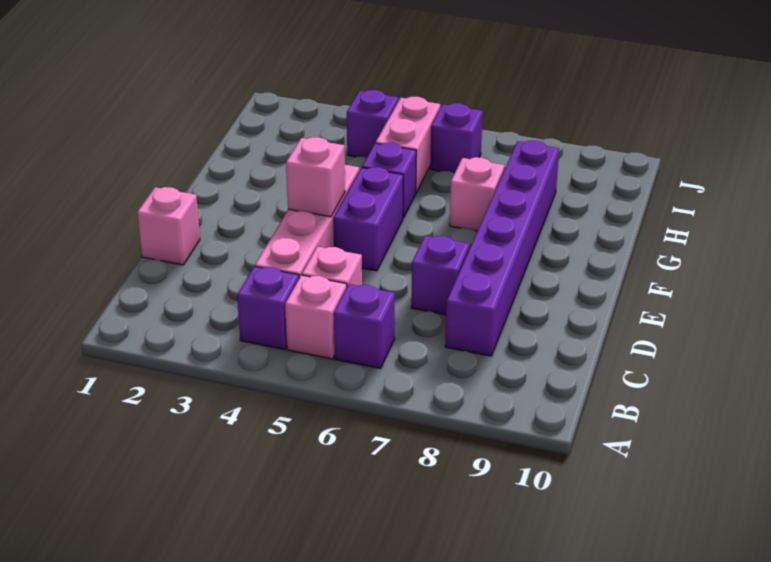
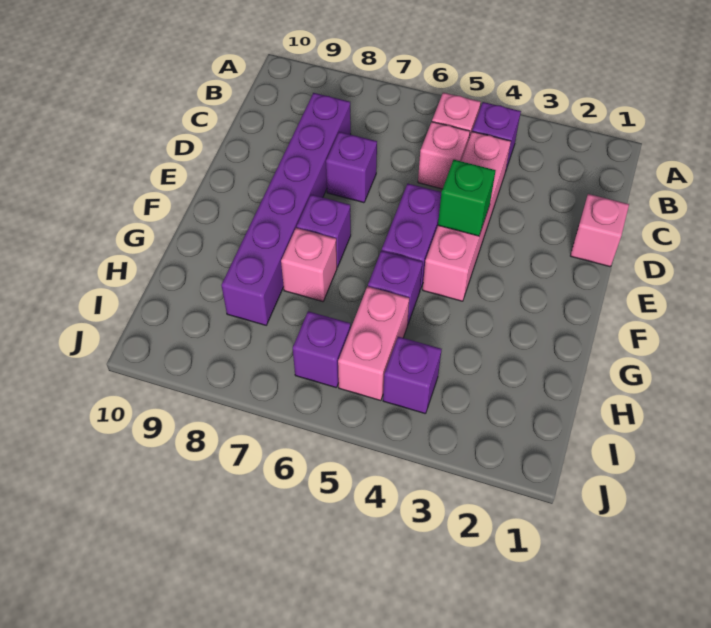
purple 1x1 brick [334,284,395,369] -> purple 1x1 brick moved to [297,195,351,267]
pink 1x1 brick [286,137,345,217] -> green 1x1 brick [438,160,496,236]

